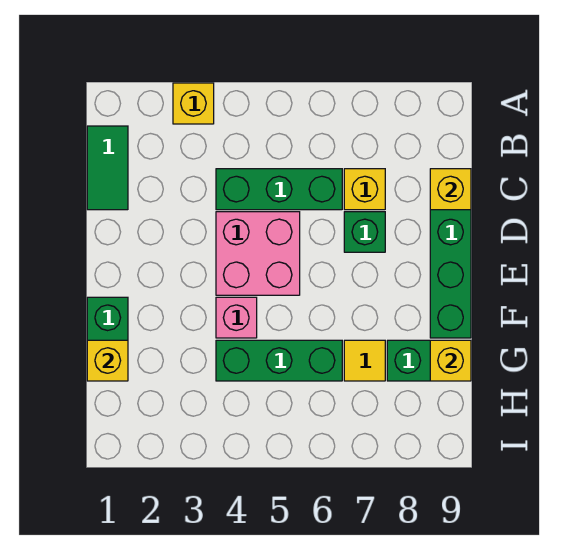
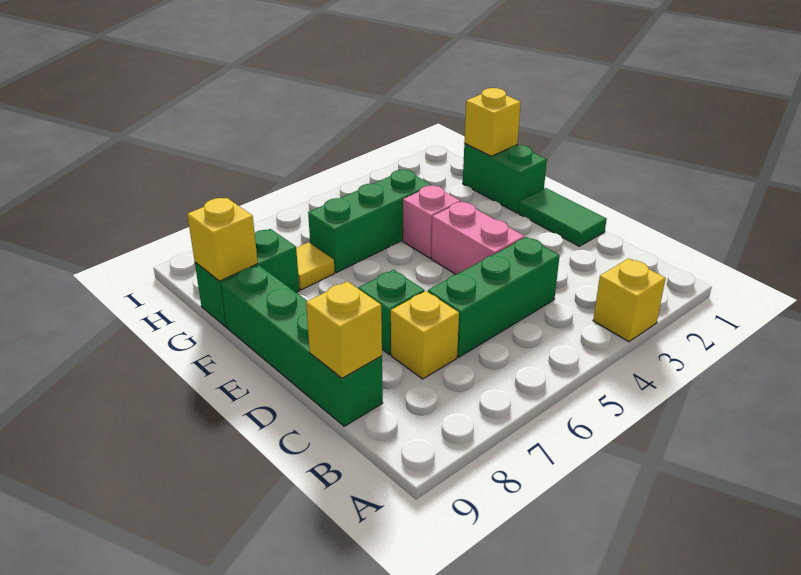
green 1x2 tile [87,126,128,210] -> green 1x2 tile moved to [519,188,607,246]
pink 2x2 brick [216,212,300,295] -> pink 1x2 brick [431,202,525,274]

